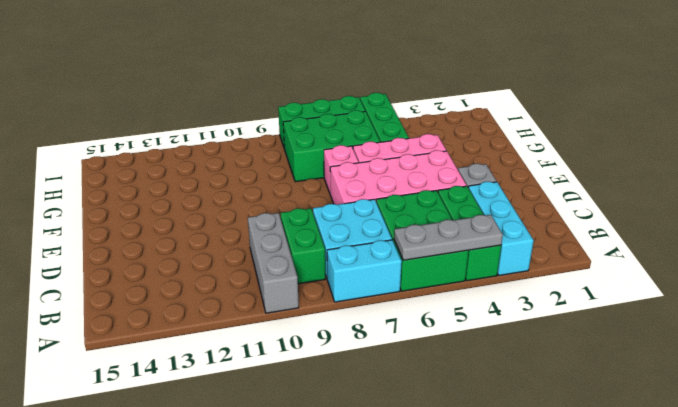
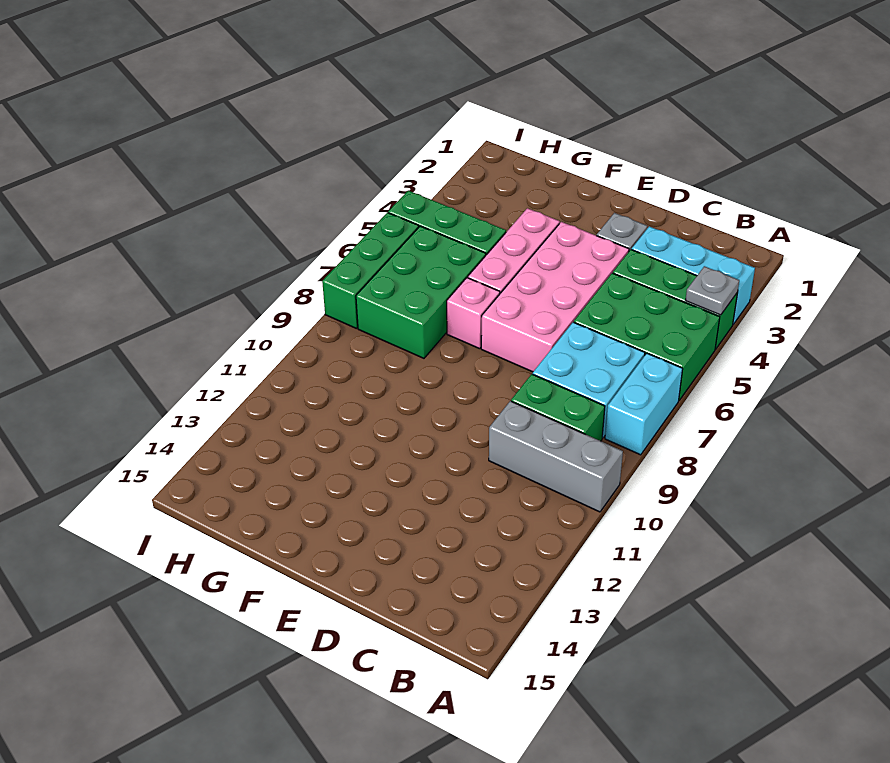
grey 1x3 plate [394,215,503,260] -> grey 1x1 plate [685,266,739,315]

